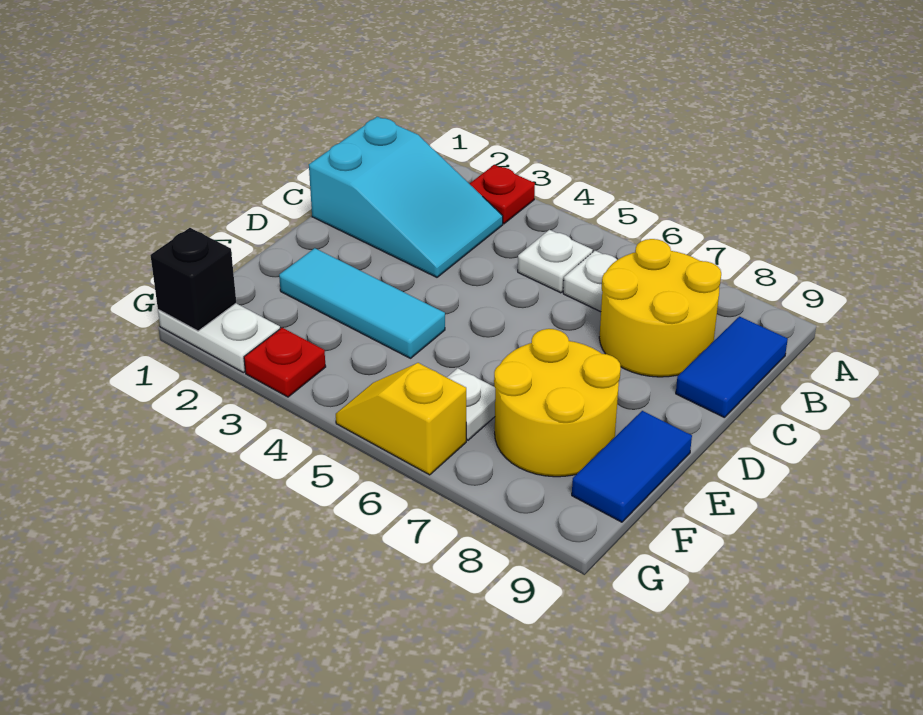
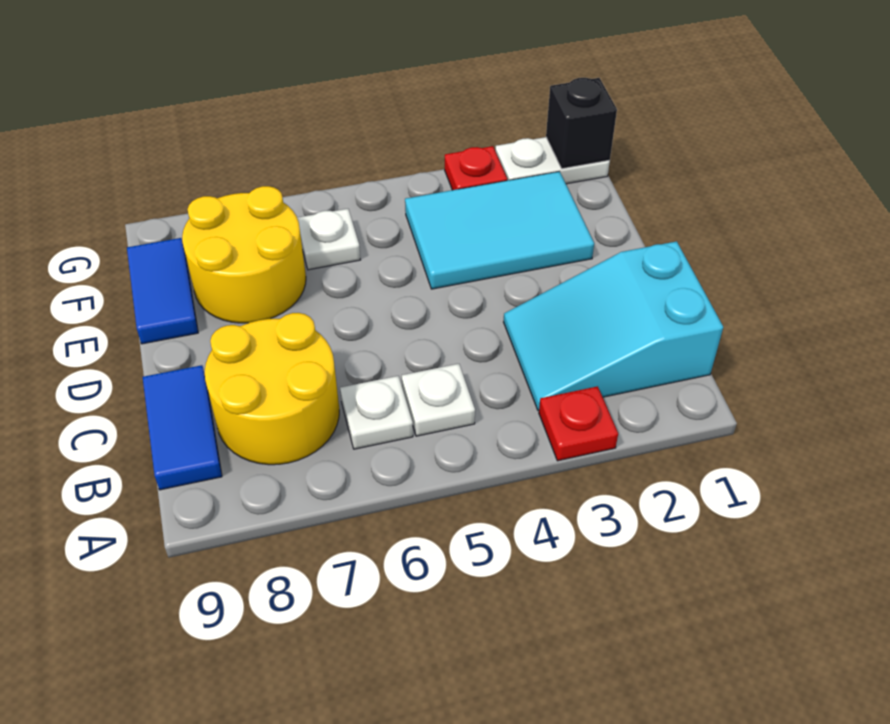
cyan 1x3 tile [279,248,445,358] -> cyan 2x3 tile [405,171,594,289]
yellow 1x2 slope [336,363,466,475] -> none

